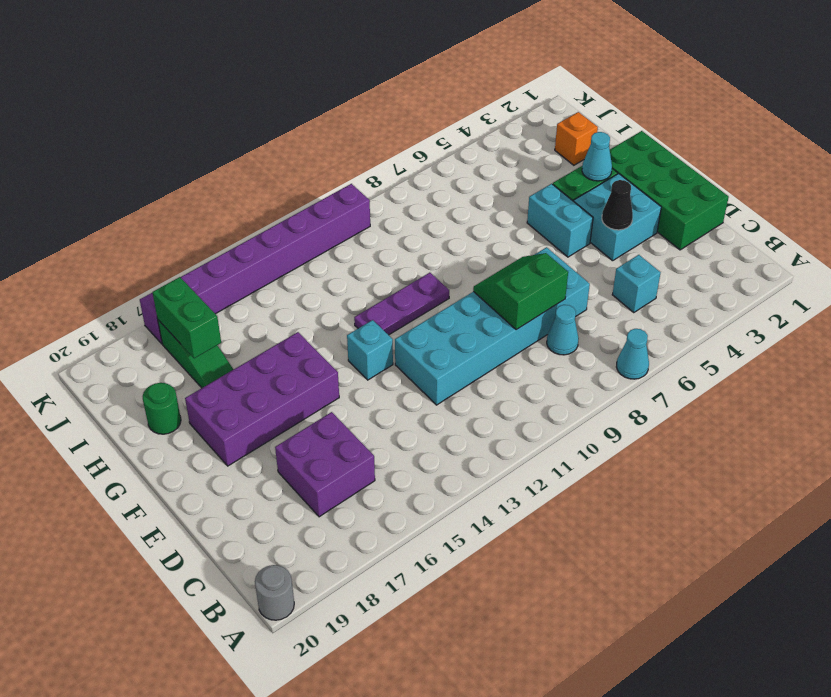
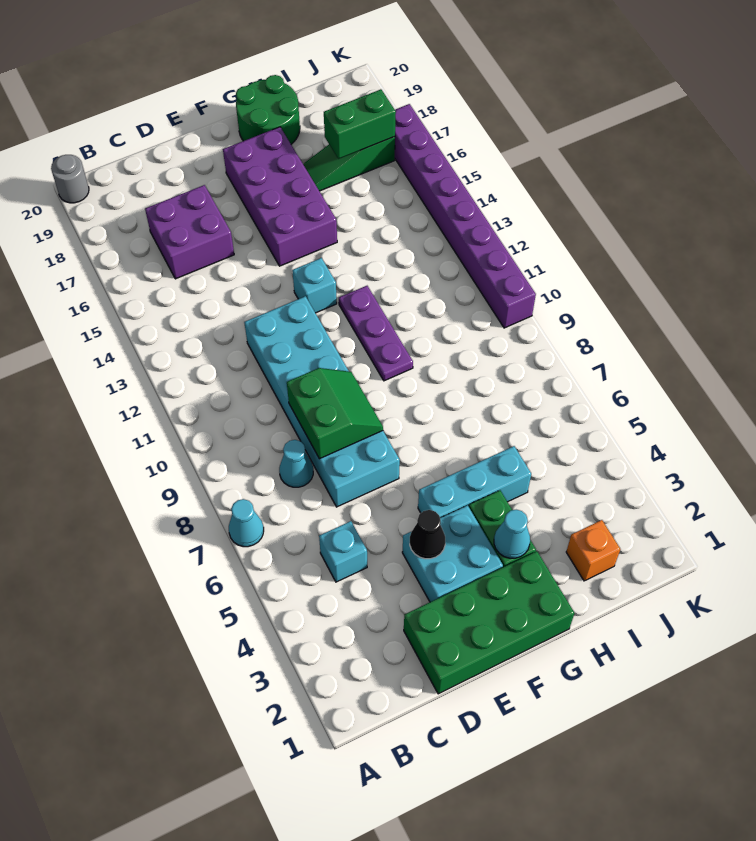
cyan 1x2 brick [527,184,593,257] -> cyan 1x3 brick [418,446,531,518]
green 1x1 round brick [143,383,181,434] -> green 2x2 round brick [236,75,300,144]

